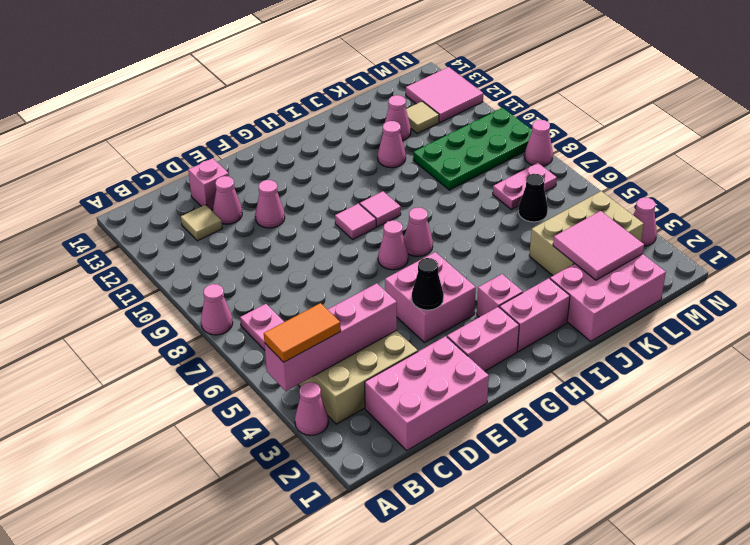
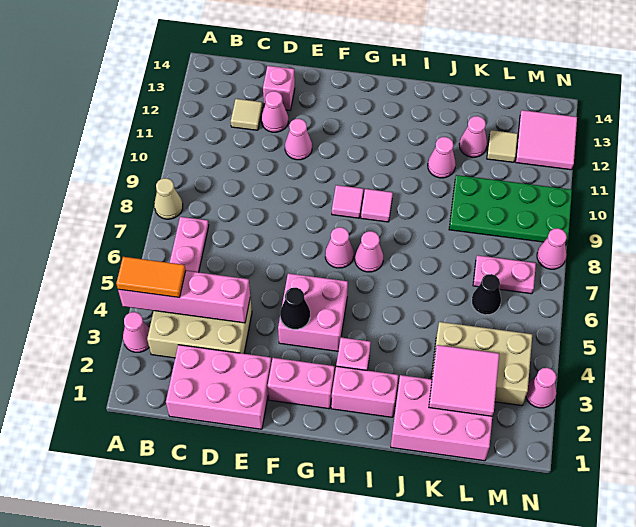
pink 1x1 cone [201,284,233,335] -> tan 1x1 cone [154,178,183,219]

